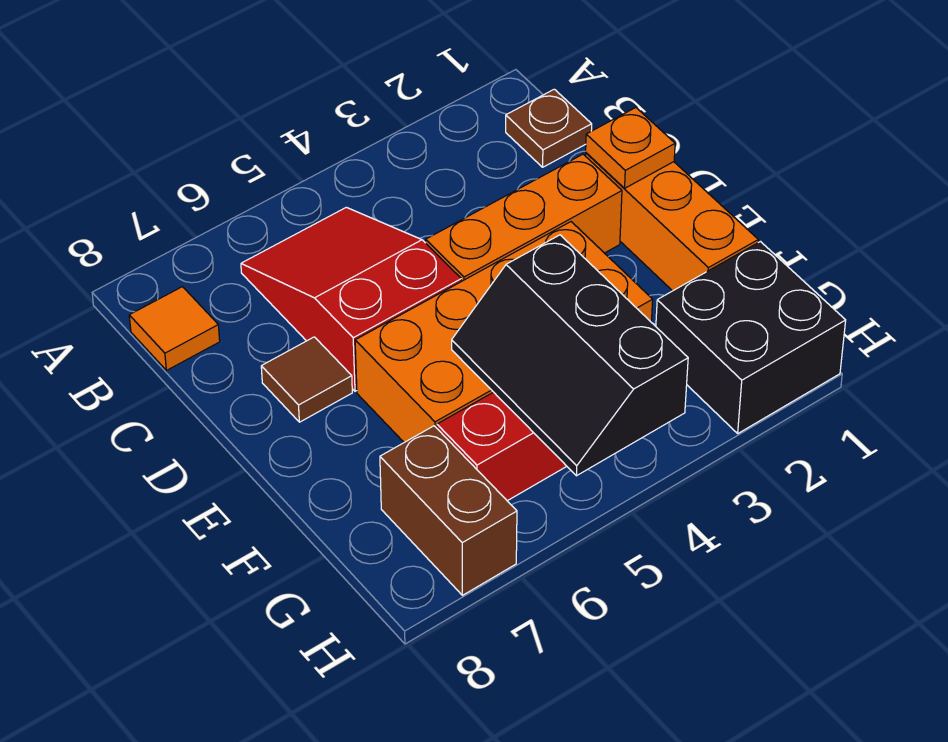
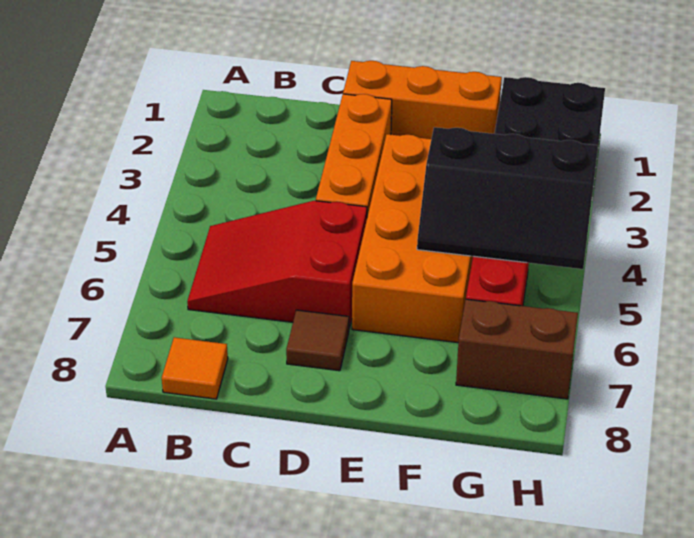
brown 1x1 plate [506,89,592,167] -> none
orange 1x1 plate [586,108,675,188] -> none

